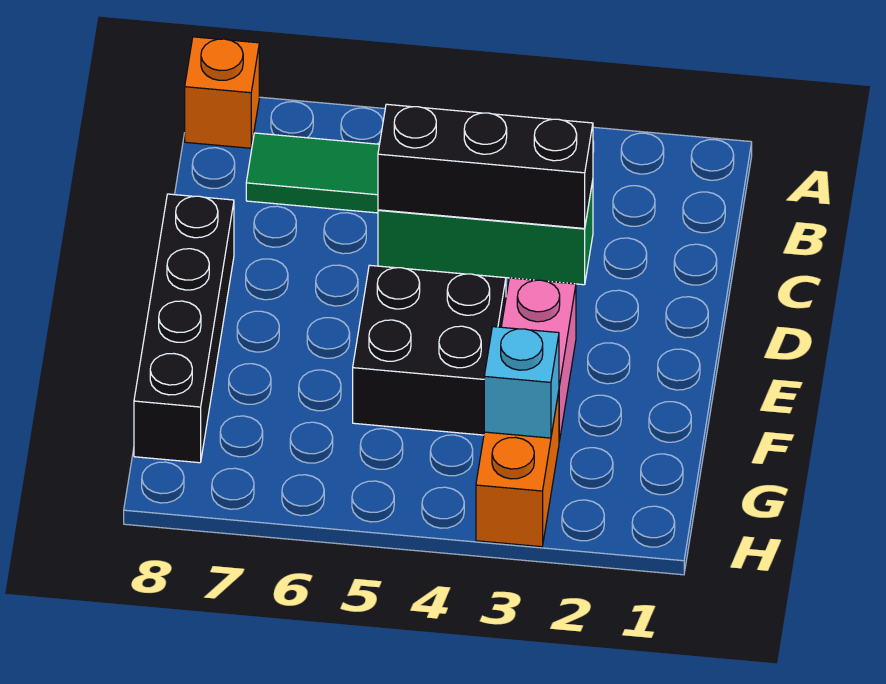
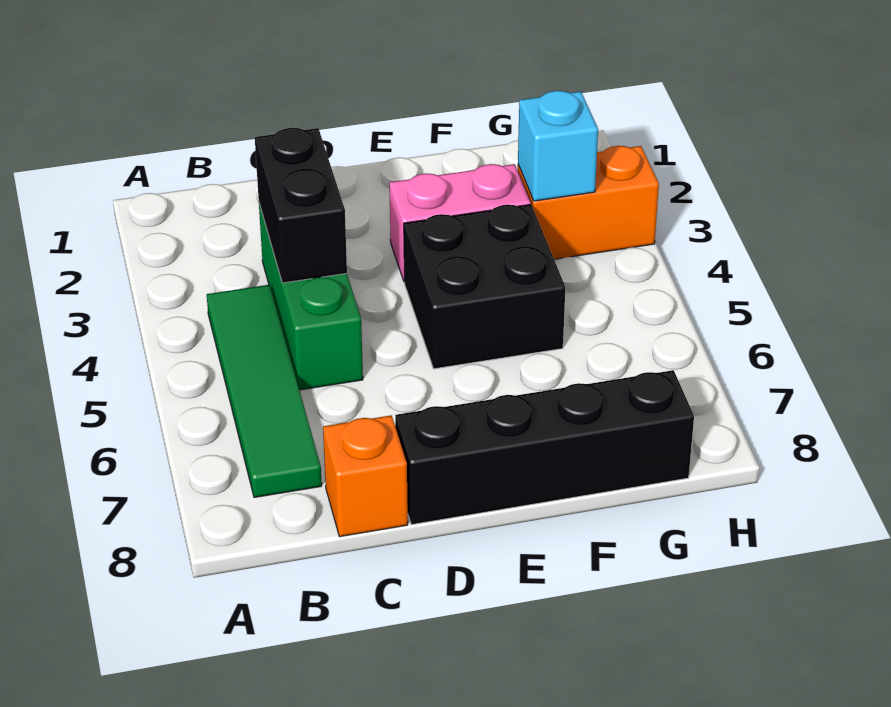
orange 1x1 brick [185,37,259,148] -> orange 1x1 brick moved to [323,415,408,537]
black 1x3 brick [378,104,593,228] -> black 1x2 brick [255,128,347,283]

